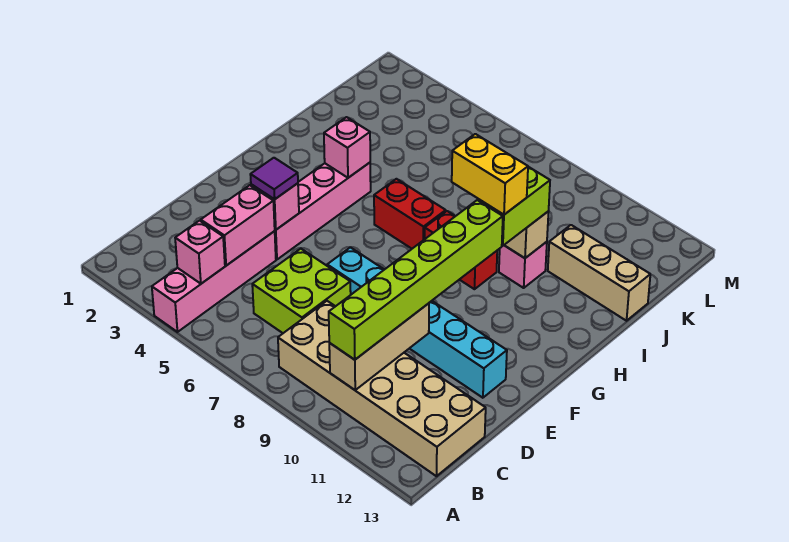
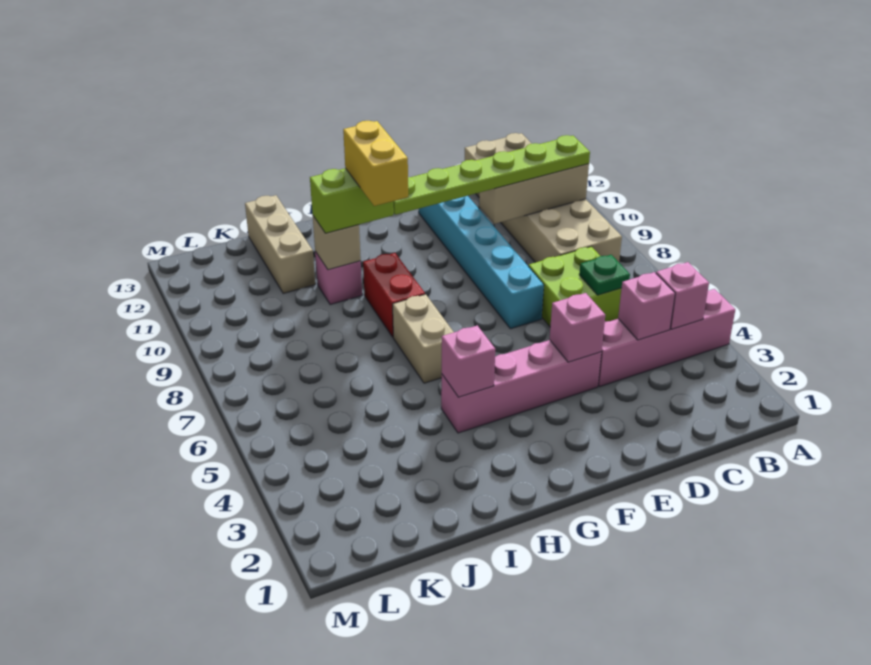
lime 1x6 brick [329,200,503,360] -> lime 1x6 plate [393,135,590,215]
pink 1x2 brick [201,185,275,265] -> pink 1x1 brick [618,272,675,340]
none -> green 1x1 plate [579,255,630,295]
purple 1x1 tile [250,158,298,199] -> none
red 1x2 brick [374,179,446,249] -> tan 1x2 brick [393,294,454,383]

